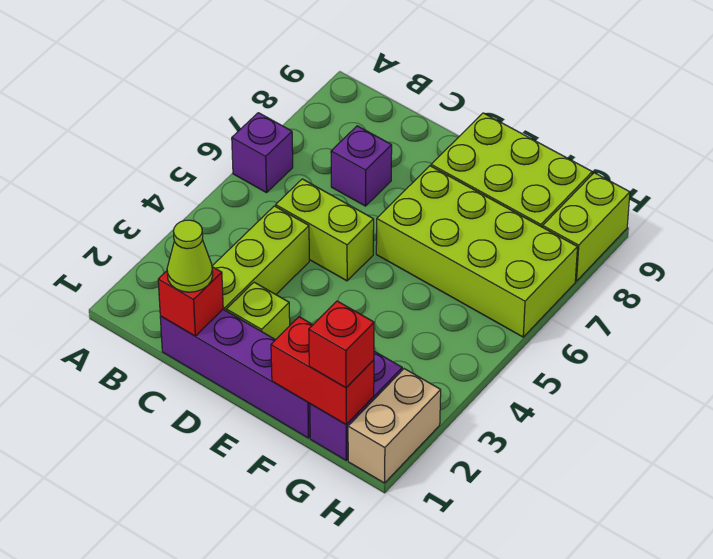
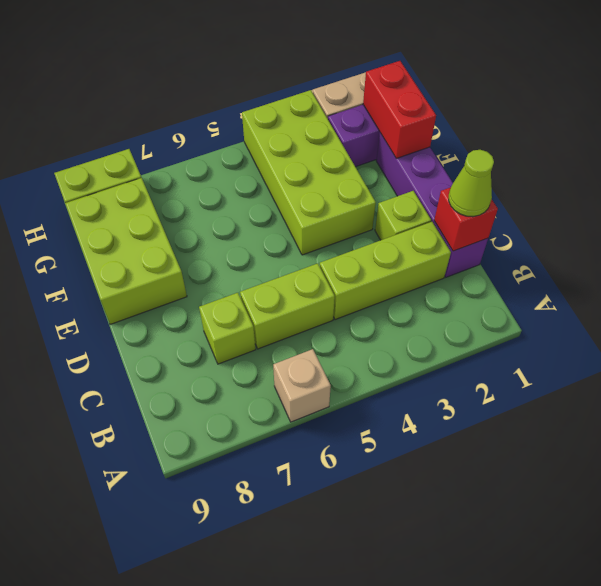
purple 1x1 brick [232,113,293,193] -> tan 1x1 brick [273,349,331,422]
lime 1x2 brick [276,179,374,281] -> lime 1x2 brick turned to [240,263,335,349]
purple 1x1 brick [331,126,392,206] -> lime 1x1 brick [199,293,256,364]
lime 2x4 brick [376,166,577,337] -> lime 2x4 brick moved to [242,90,376,255]
red 1x1 brick [309,301,374,388] -> none

